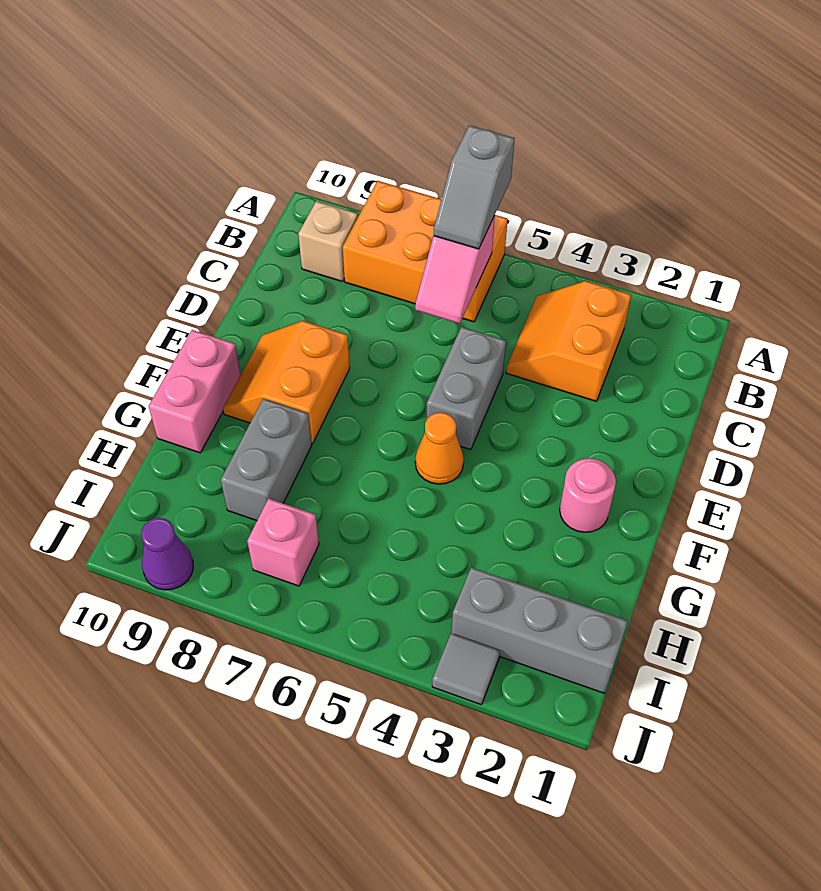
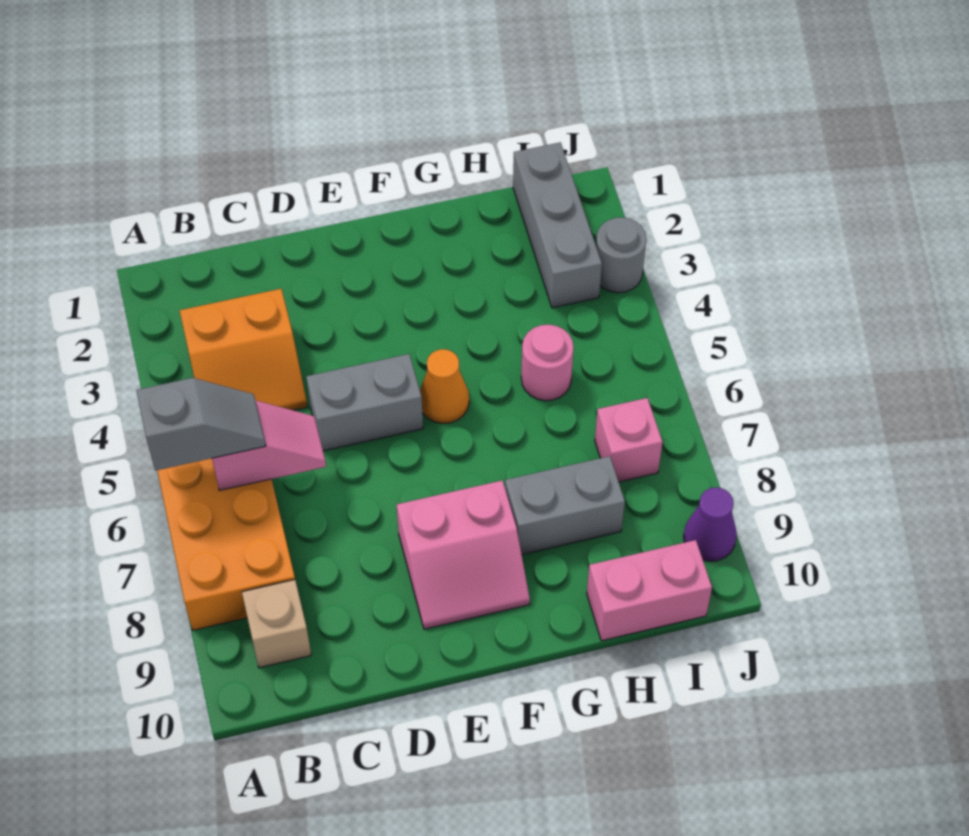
orange 2x2 slope [223,321,350,444] -> pink 2x2 slope [397,481,530,629]
pink 1x1 round brick [560,458,616,532] -> pink 1x1 round brick moved to [521,325,574,401]
pink 1x2 brick [149,330,241,453] -> pink 1x2 brick moved to [587,540,712,641]
grey 1x1 tile [432,633,500,705] -> grey 1x1 round brick [596,217,646,293]

